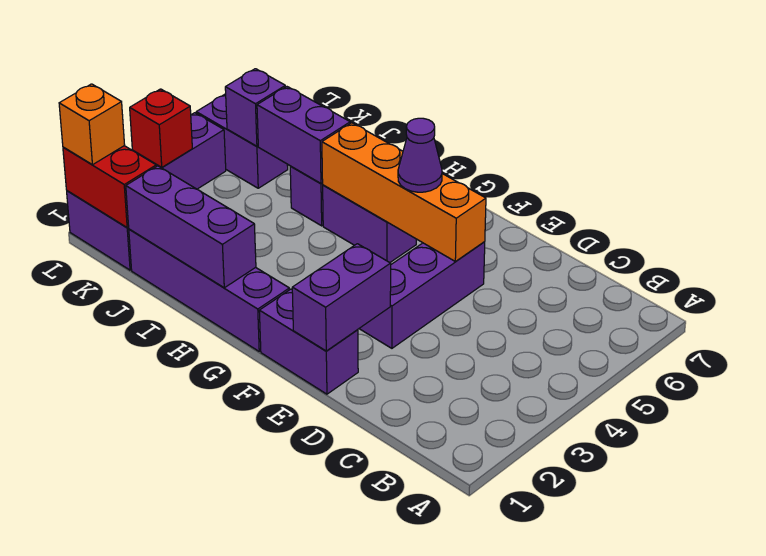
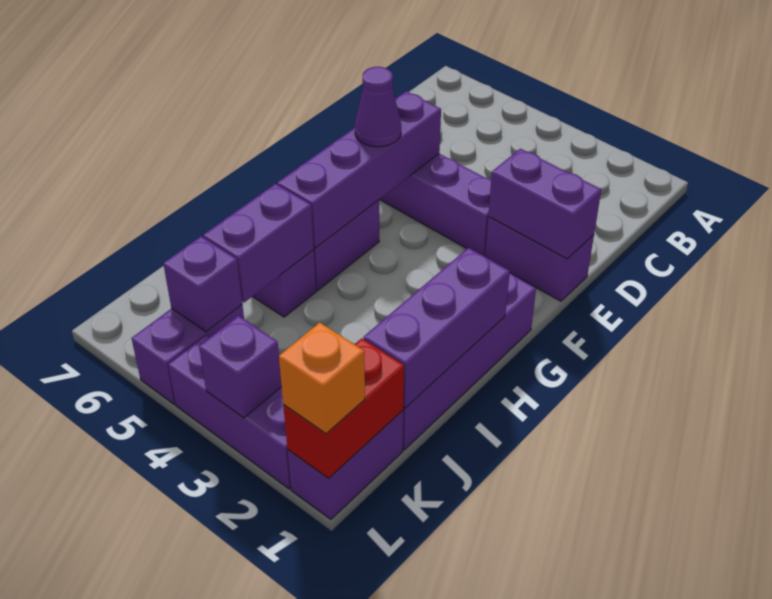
purple 1x2 brick [259,289,358,394] -> purple 1x2 brick turned to [485,217,594,301]
orange 1x4 brick [322,123,486,261] -> purple 1x4 brick [277,91,441,248]
red 1x1 brick [130,89,192,167] -> purple 1x1 brick [199,316,282,418]

